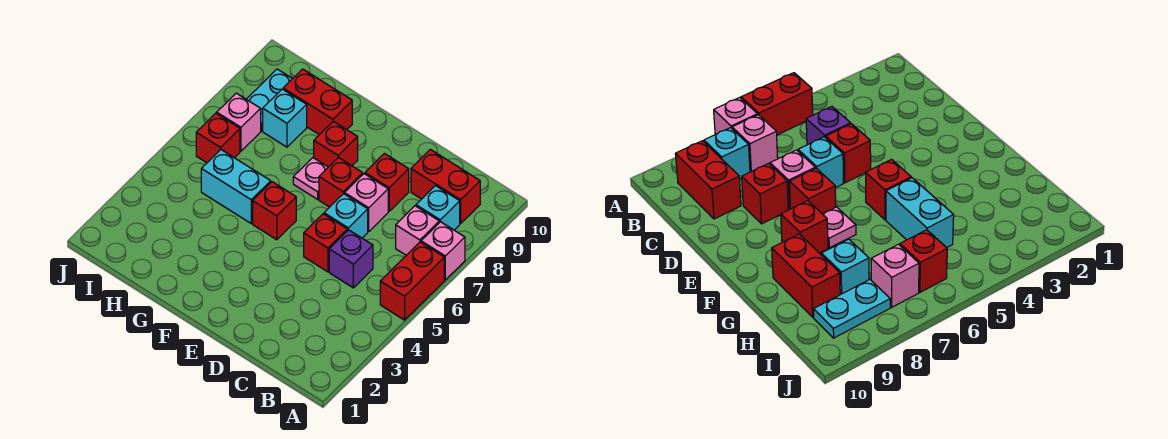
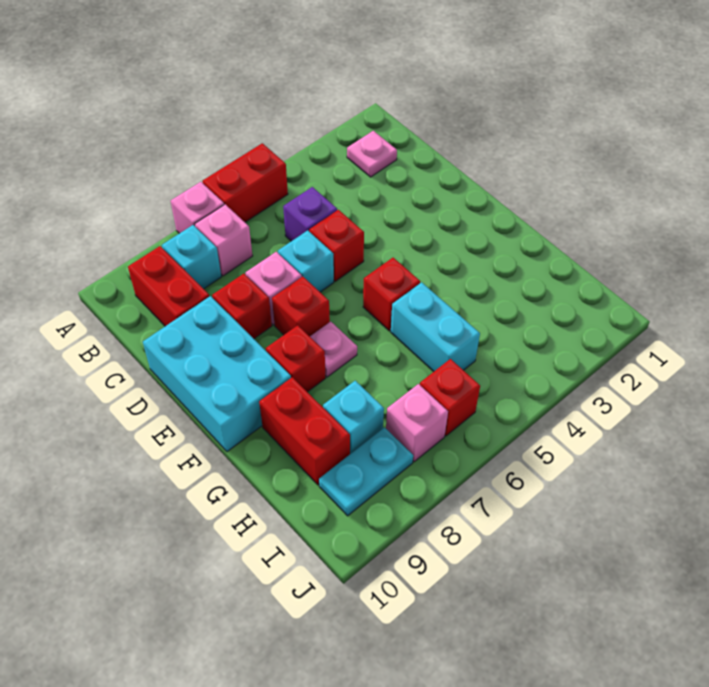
none -> pink 1x1 plate [347,131,397,177]
none -> cyan 2x3 brick [143,296,291,452]

